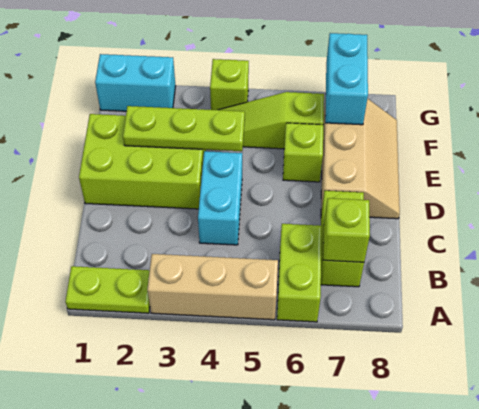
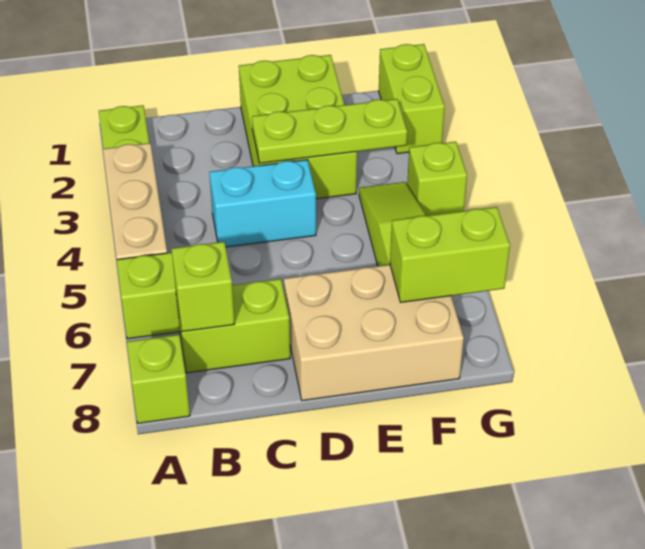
tan 2x3 slope [321,97,400,219] -> tan 2x3 brick [284,265,464,401]
lime 1x3 plate [123,106,245,151] -> lime 1x3 plate turned to [252,99,407,163]
lime 1x1 brick [283,123,323,182] -> lime 1x1 brick moved to [127,335,190,423]
cyan 1x2 brick [325,33,368,125] -> lime 1x2 brick [390,207,510,302]
cyan 1x2 brick [95,54,176,111] -> lime 1x2 brick [379,44,445,154]

